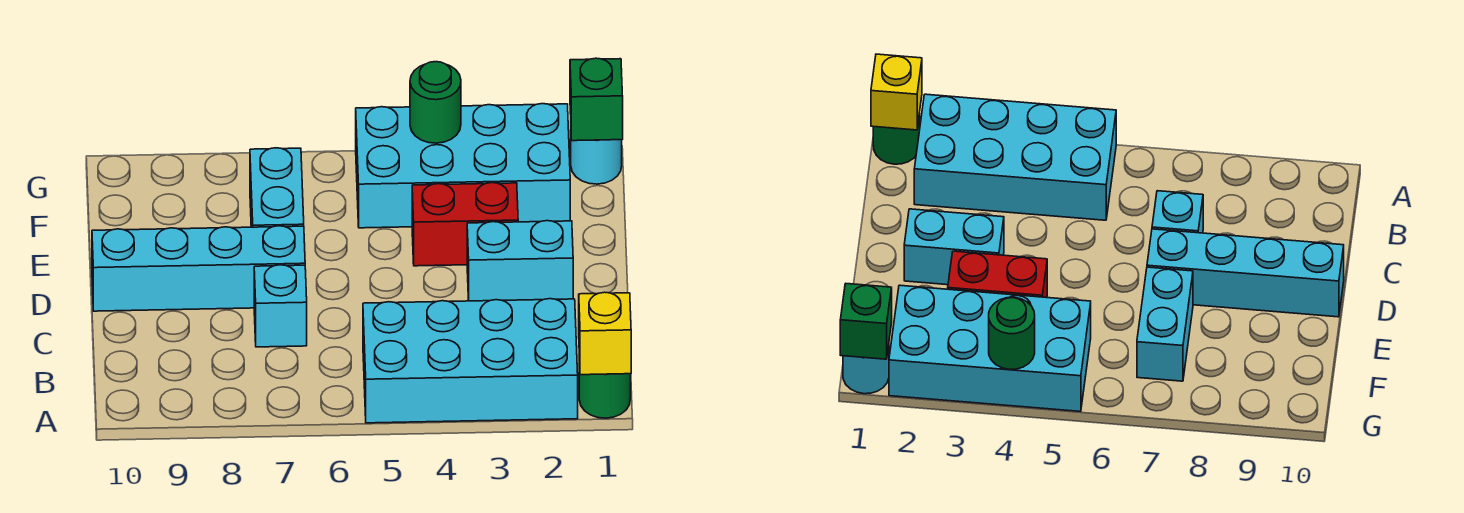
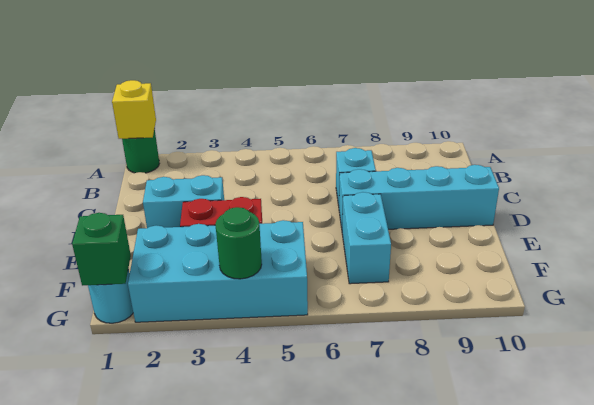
cyan 2x4 brick [363,299,578,423] -> none

